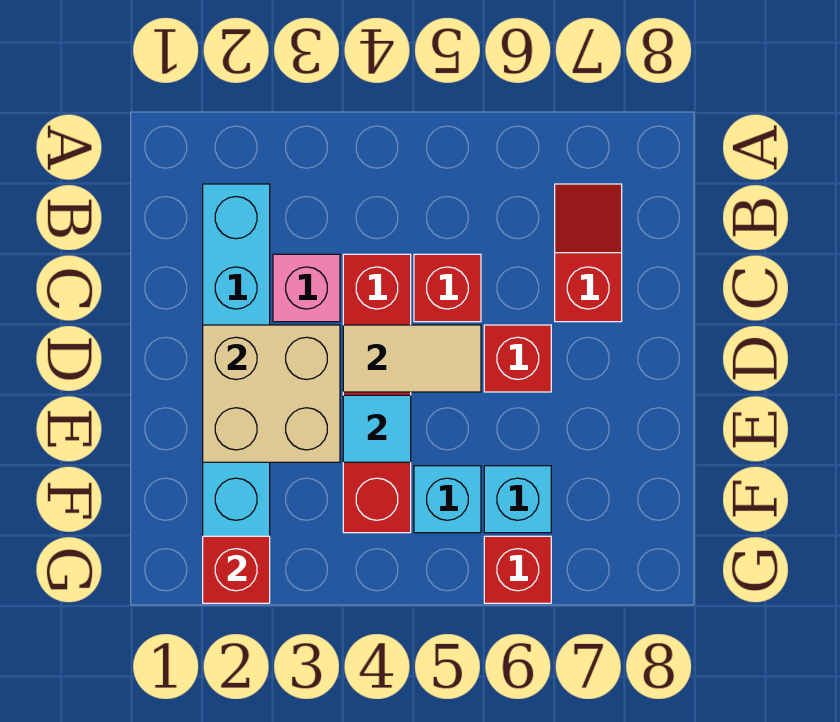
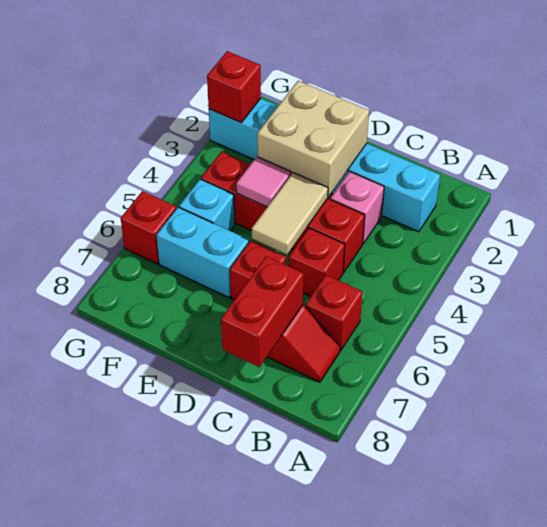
none -> red 1x1 brick [306,275,363,350]
none -> red 1x2 brick [221,256,304,367]
cyan 1x1 tile [343,395,411,462] -> pink 1x1 tile [236,157,291,207]
cyan 1x1 brick [484,466,551,533] -> cyan 1x2 brick [156,207,249,298]

